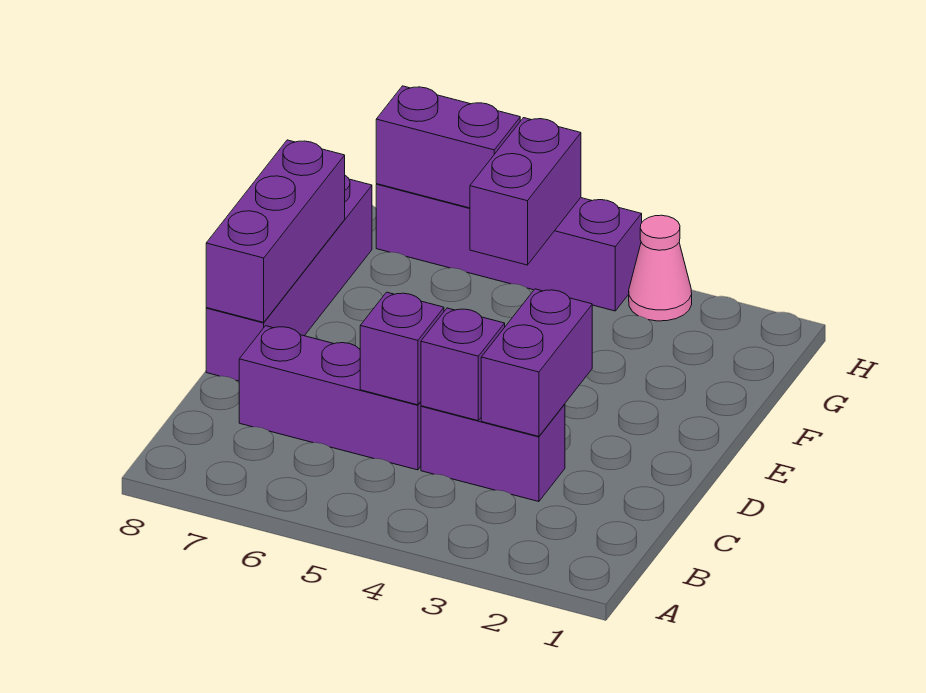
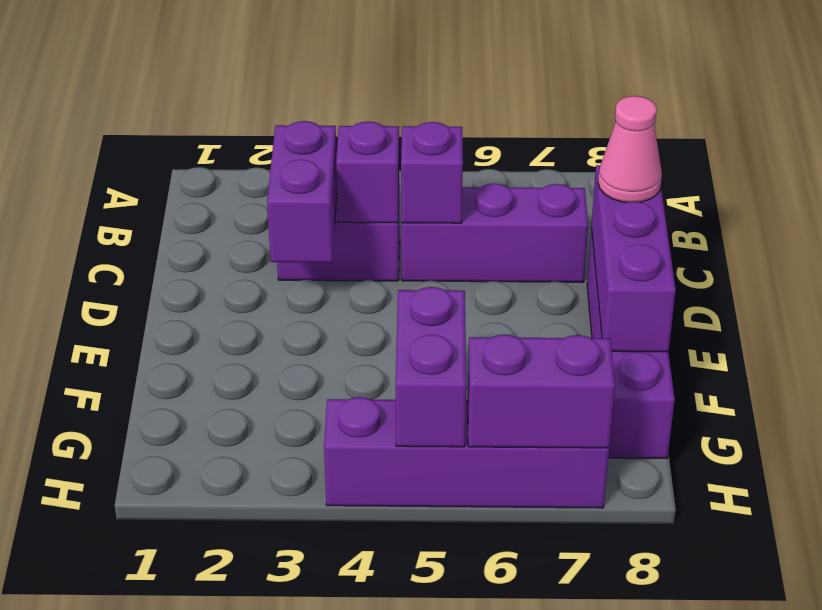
pink 1x1 cone [629,215,692,321] -> pink 1x1 cone moved to [598,96,662,202]

